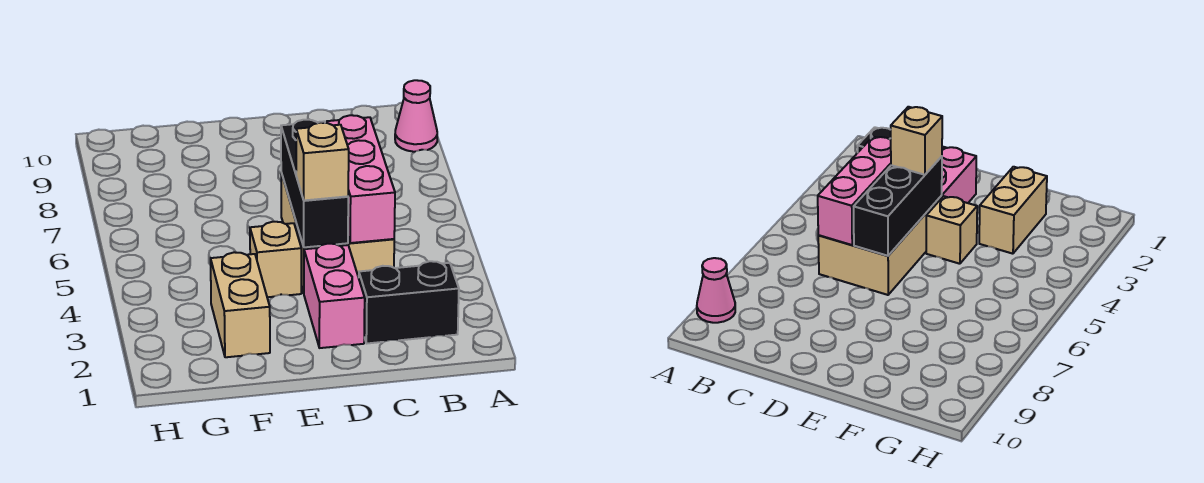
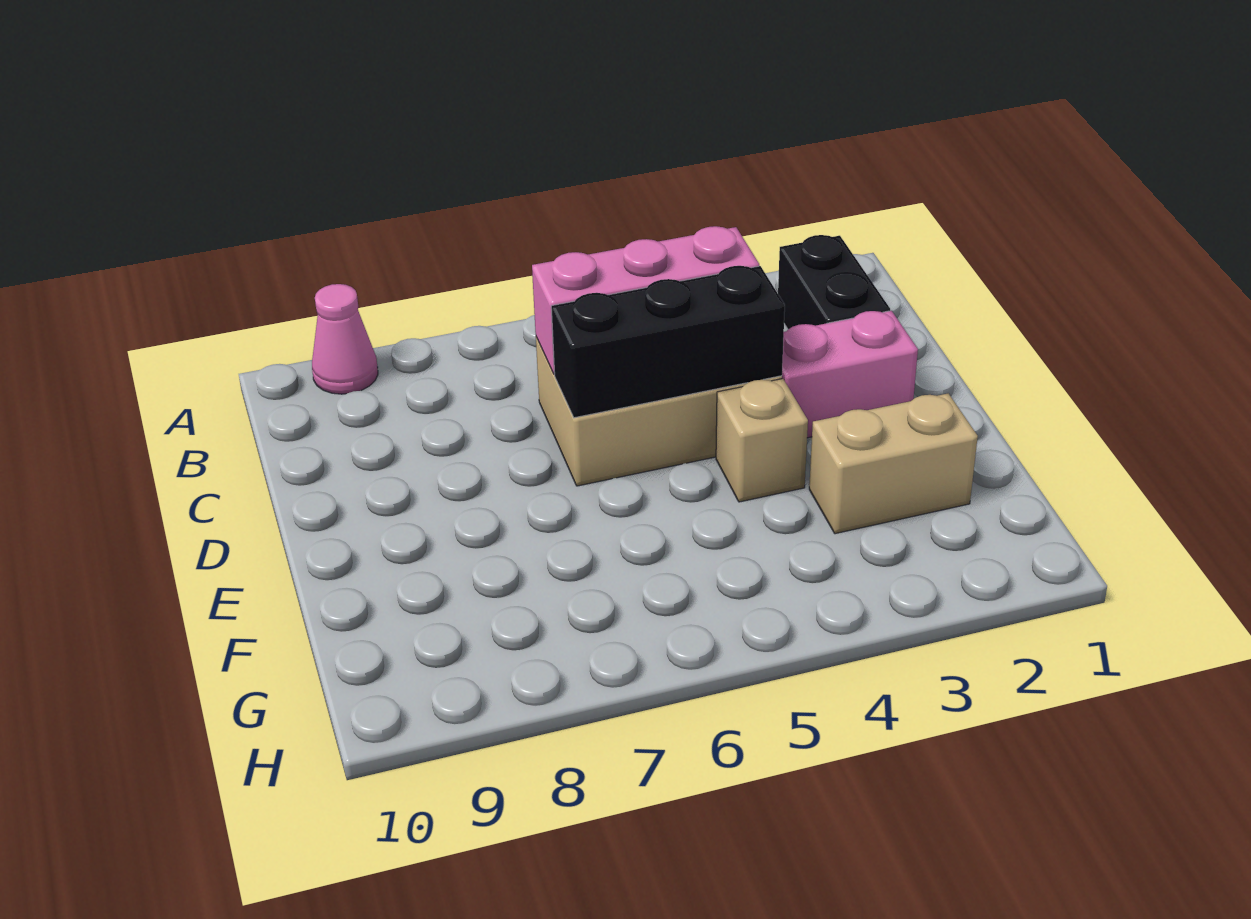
tan 1x1 brick [296,123,349,200] -> none

